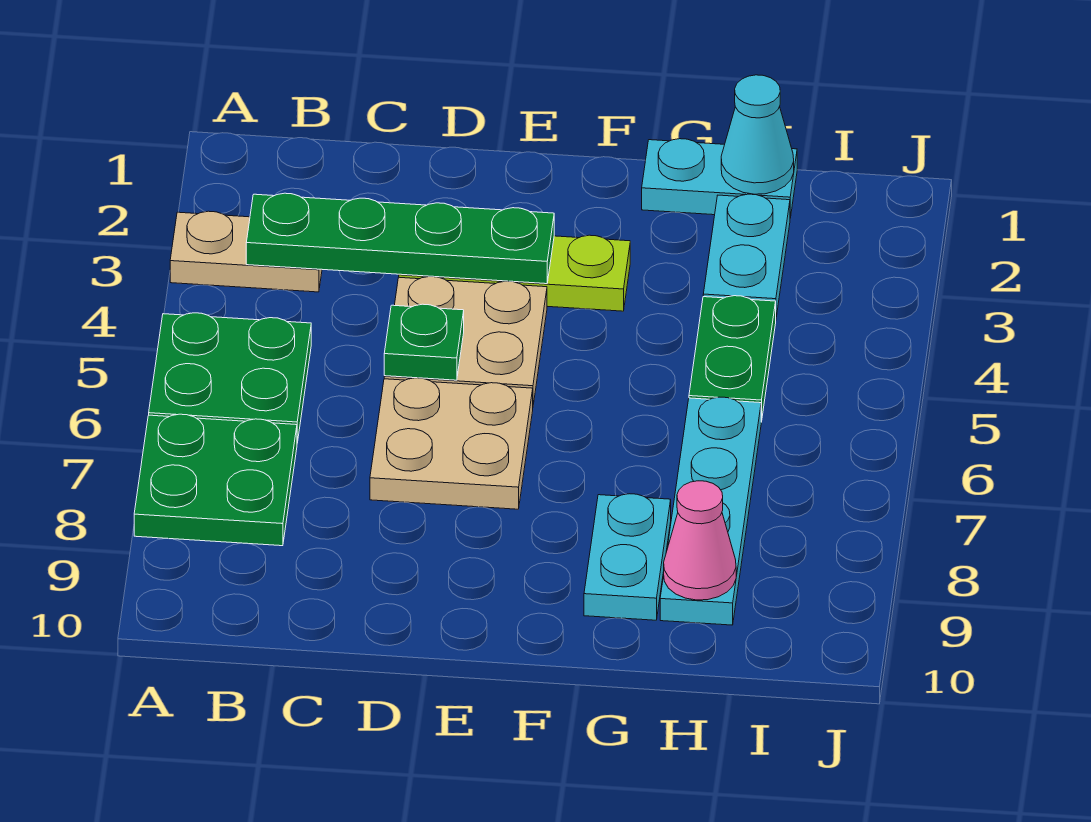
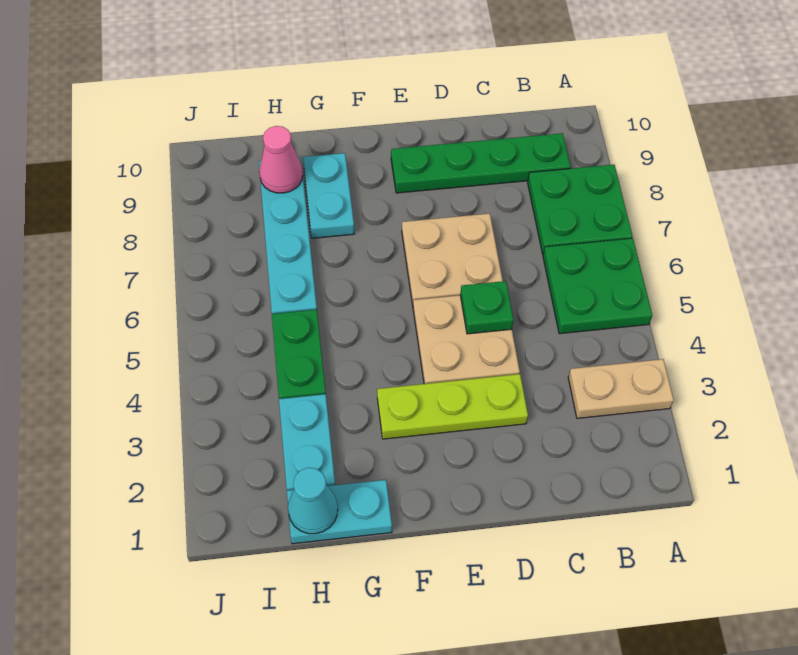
green 1x4 plate [246,193,554,284] -> green 1x4 plate moved to [391,133,570,193]

